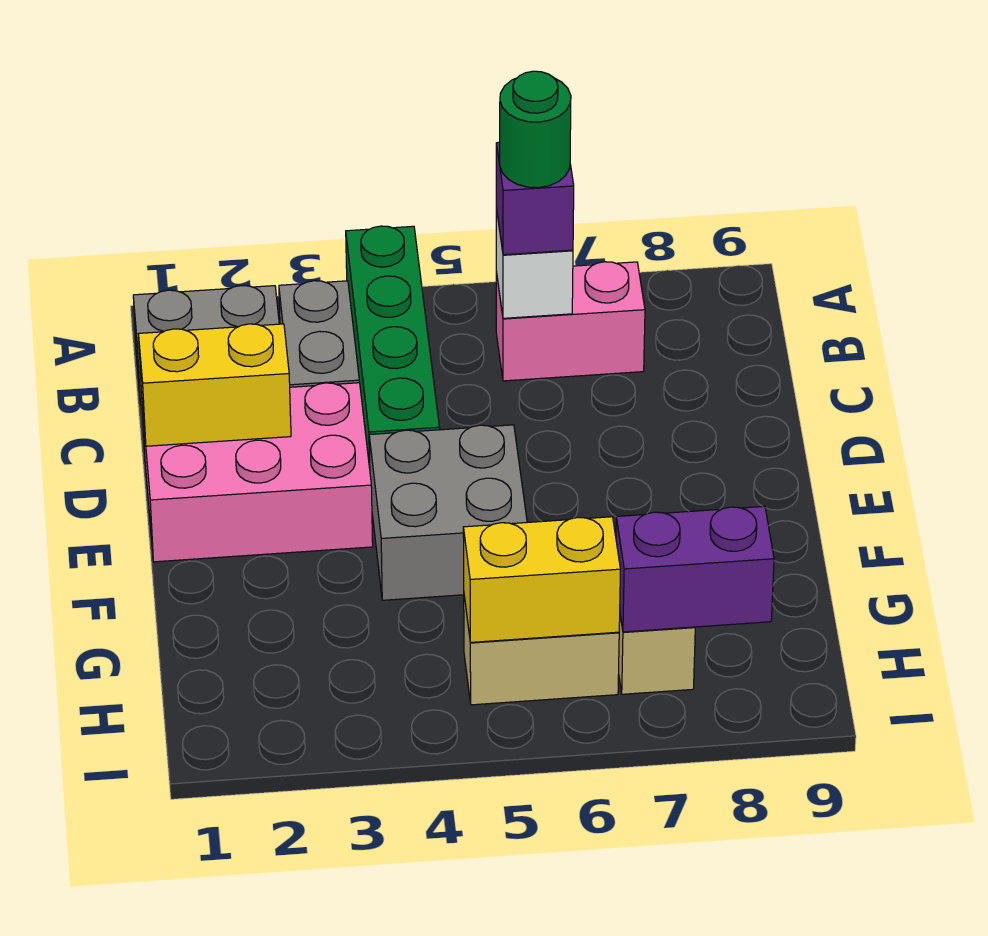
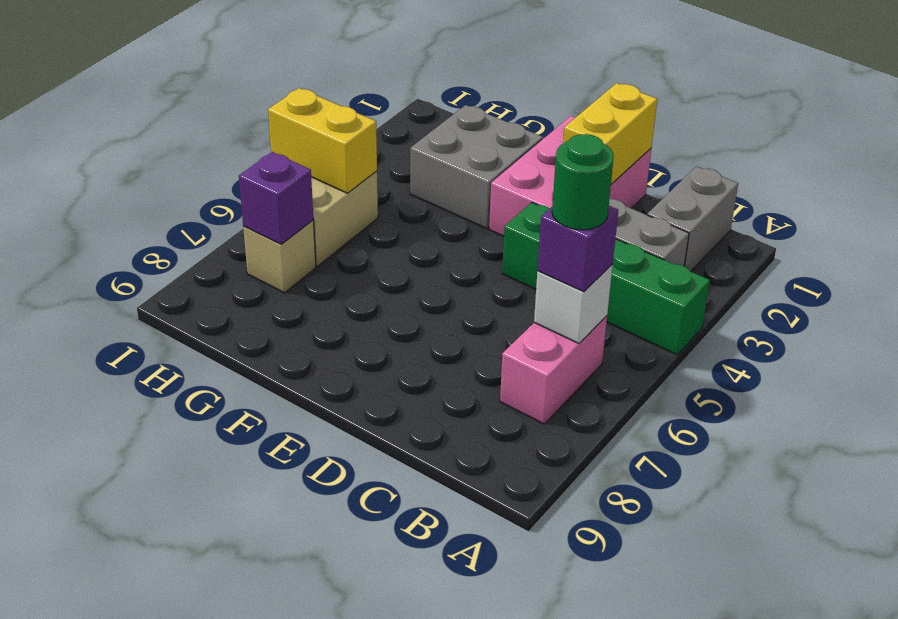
grey 2x2 brick [369,425,527,600] -> grey 2x2 brick moved to [410,105,543,229]
yellow 1x2 brick [463,517,620,642] -> yellow 1x2 brick turned to [268,88,377,193]
purple 1x2 brick [616,506,774,632] -> purple 1x1 brick [239,152,313,244]

